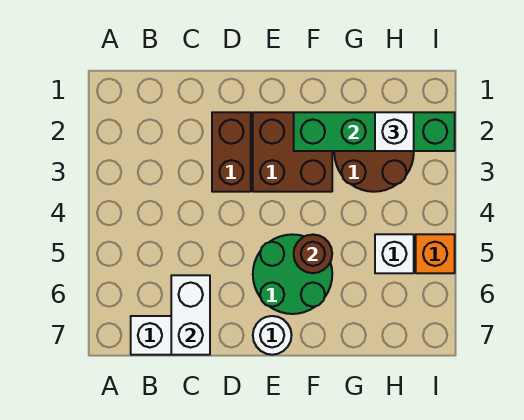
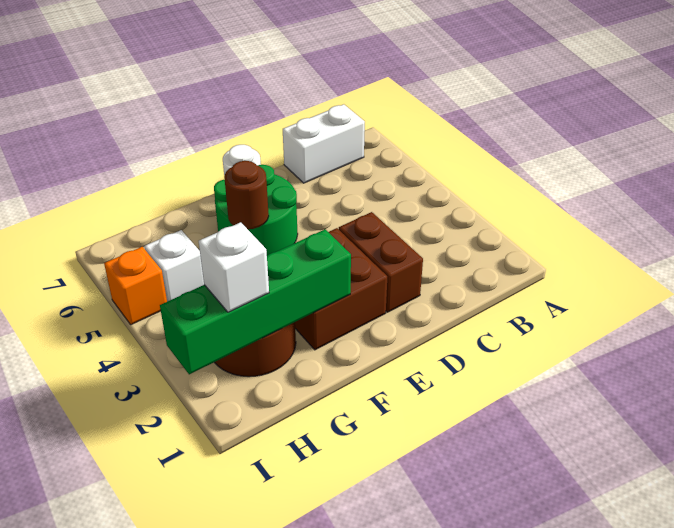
white 1x2 brick [171,275,210,355] -> none

